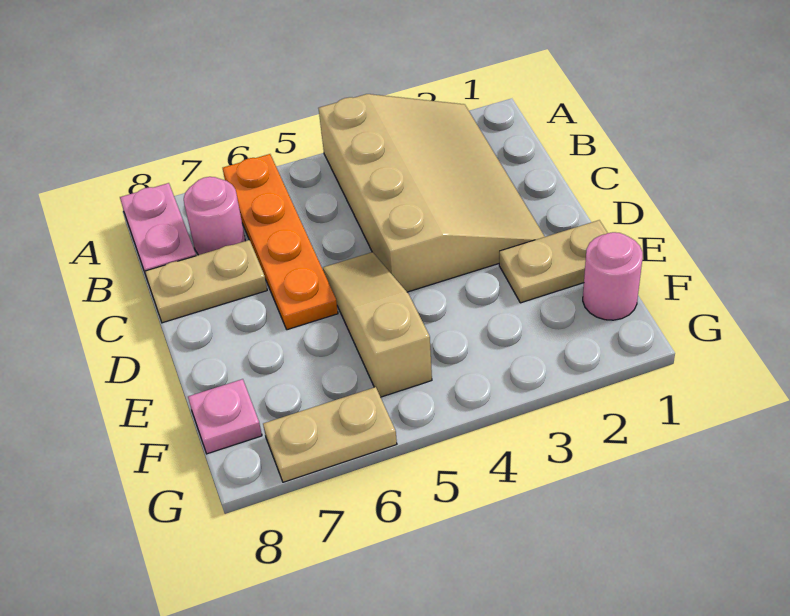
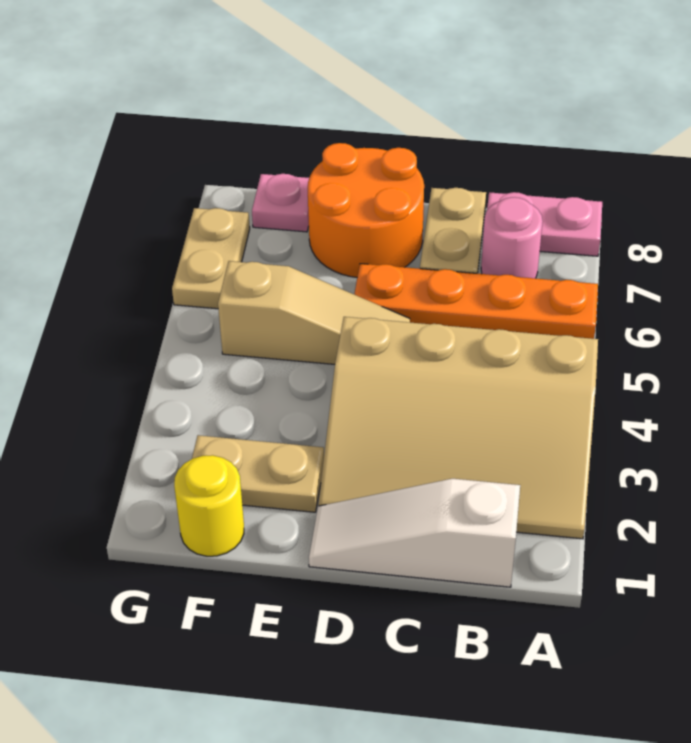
none -> white 1x3 slope [309,479,520,587]
none -> orange 2x2 round brick [308,143,424,277]
tan 1x2 plate [499,220,607,303] -> tan 1x2 plate turned to [192,435,324,512]
pink 1x1 round brick [583,232,643,320] -> yellow 1x1 round brick [174,455,244,556]

